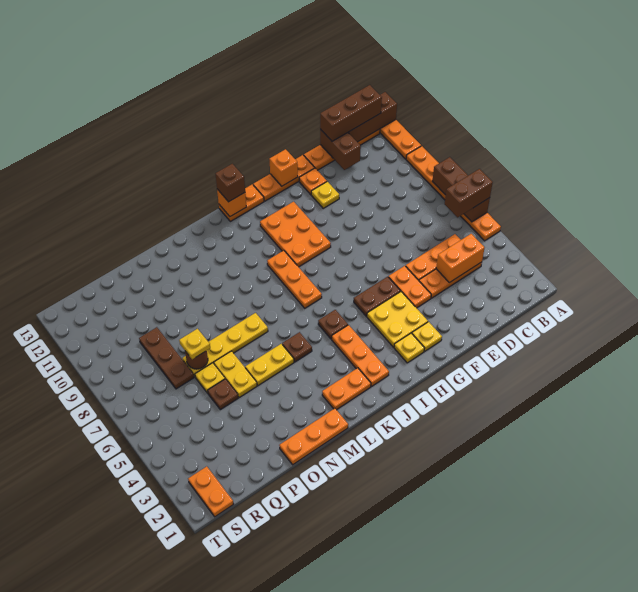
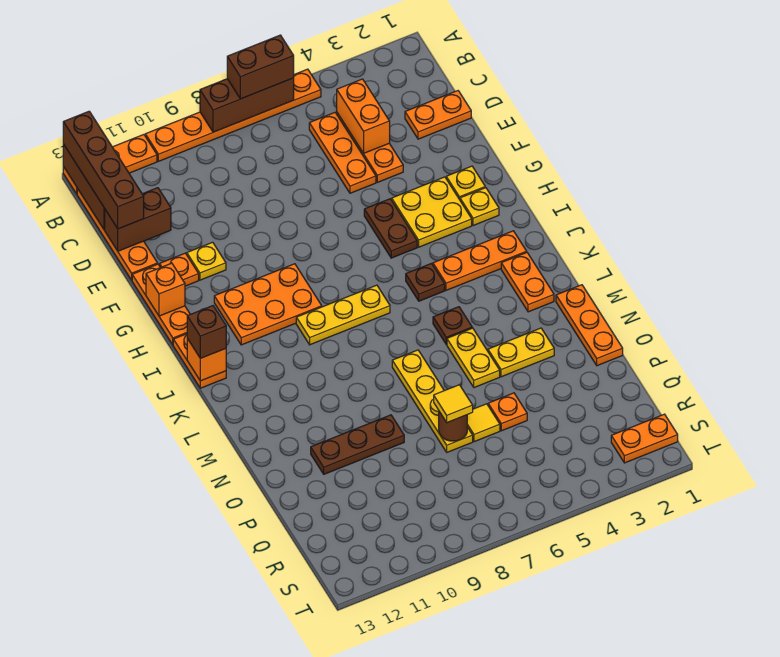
brown 1x2 brick [445,169,493,217] -> brown 1x2 brick turned to [227,35,294,99]
brown 1x3 brick [320,85,382,141] -> brown 1x4 brick [63,111,144,229]
orange 1x2 plate [389,266,431,308] -> orange 1x2 plate moved to [405,91,471,139]
orange 1x3 plate [267,251,322,308] -> yellow 1x3 plate [296,285,390,345]
yellow 1x2 plate [214,351,257,397] -> yellow 1x2 plate moved to [488,328,554,377]
brown 1x1 plate [208,379,238,410] -> orange 1x1 plate [488,393,527,431]
yellow 1x1 plate [195,363,225,393] -> yellow 1x1 tile [467,404,500,442]
yellow 1x1 plate [179,329,210,359] -> yellow 1x1 tile [434,385,473,422]
brown 1x3 plate [139,327,194,389] -> brown 1x3 plate moved to [311,415,404,474]

